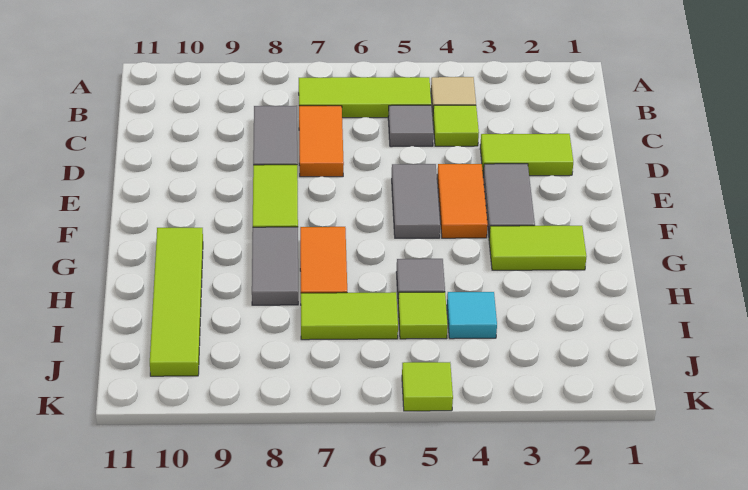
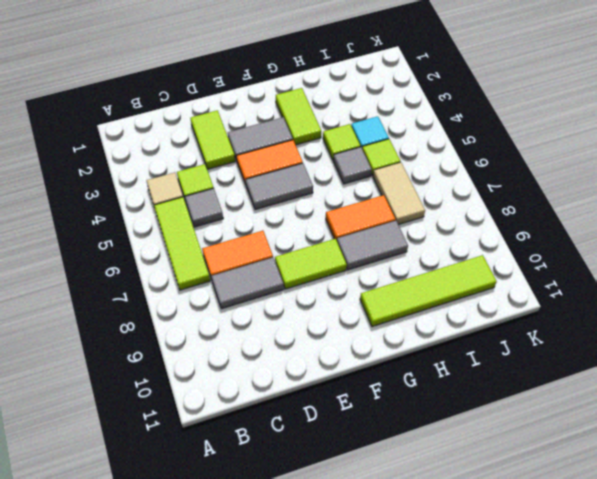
lime 1x2 tile [301,292,398,340] -> tan 1x2 tile [373,162,425,225]
lime 1x1 tile [402,362,453,411] -> lime 1x1 tile moved to [323,124,360,160]

